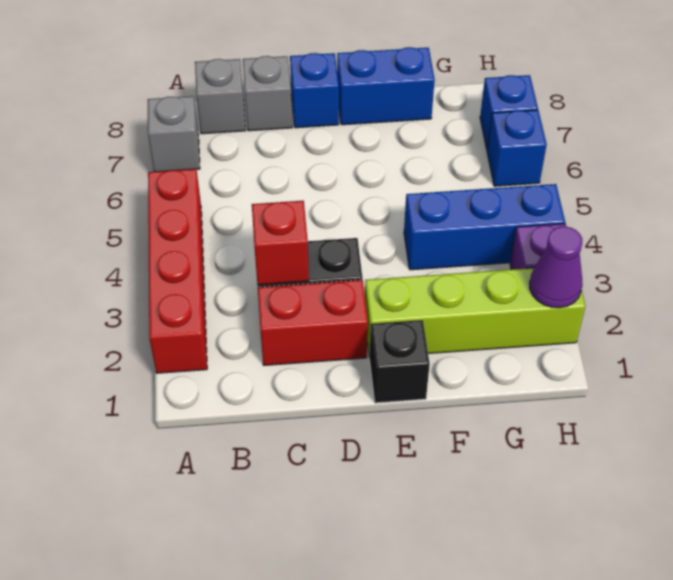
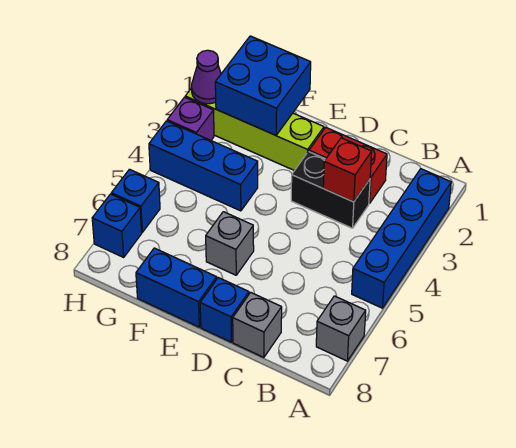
red 1x4 brick [148,169,207,373] -> blue 1x4 brick [352,169,451,308]
grey 1x1 brick [195,59,245,134] -> grey 1x1 brick moved to [206,212,254,275]
black 1x1 brick [370,320,430,403] -> none
none -> blue 2x2 brick [215,36,311,135]

